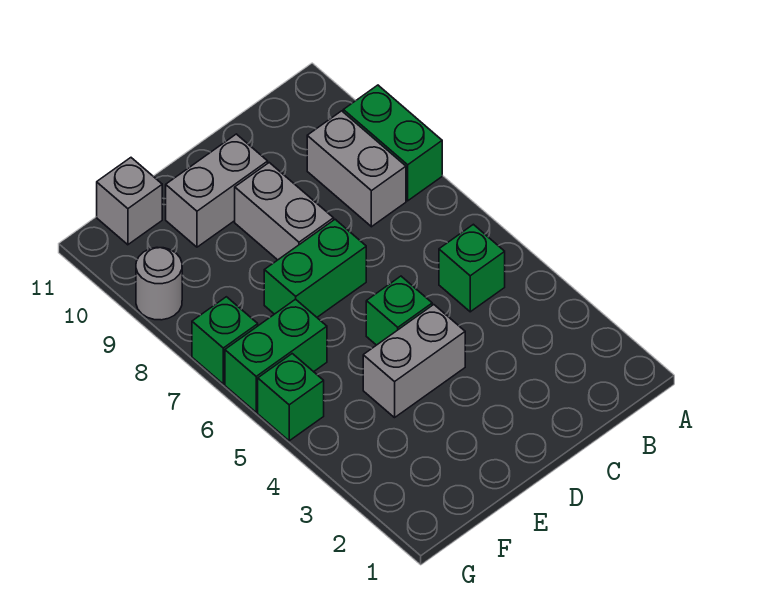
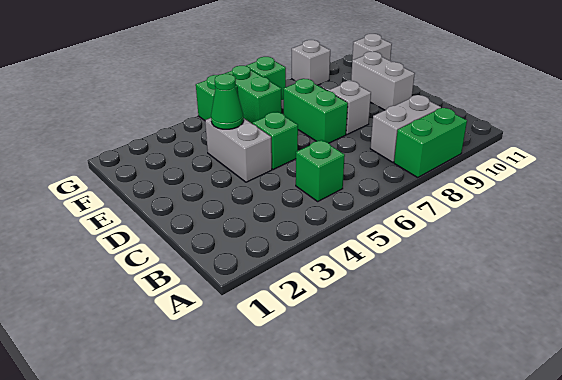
grey 1x2 brick [235,163,334,260] -> grey 1x1 brick [328,81,371,134]
none -> green 1x1 cone [211,74,244,129]
grey 1x1 round brick [136,247,182,320] -> grey 1x1 brick [292,40,330,85]

